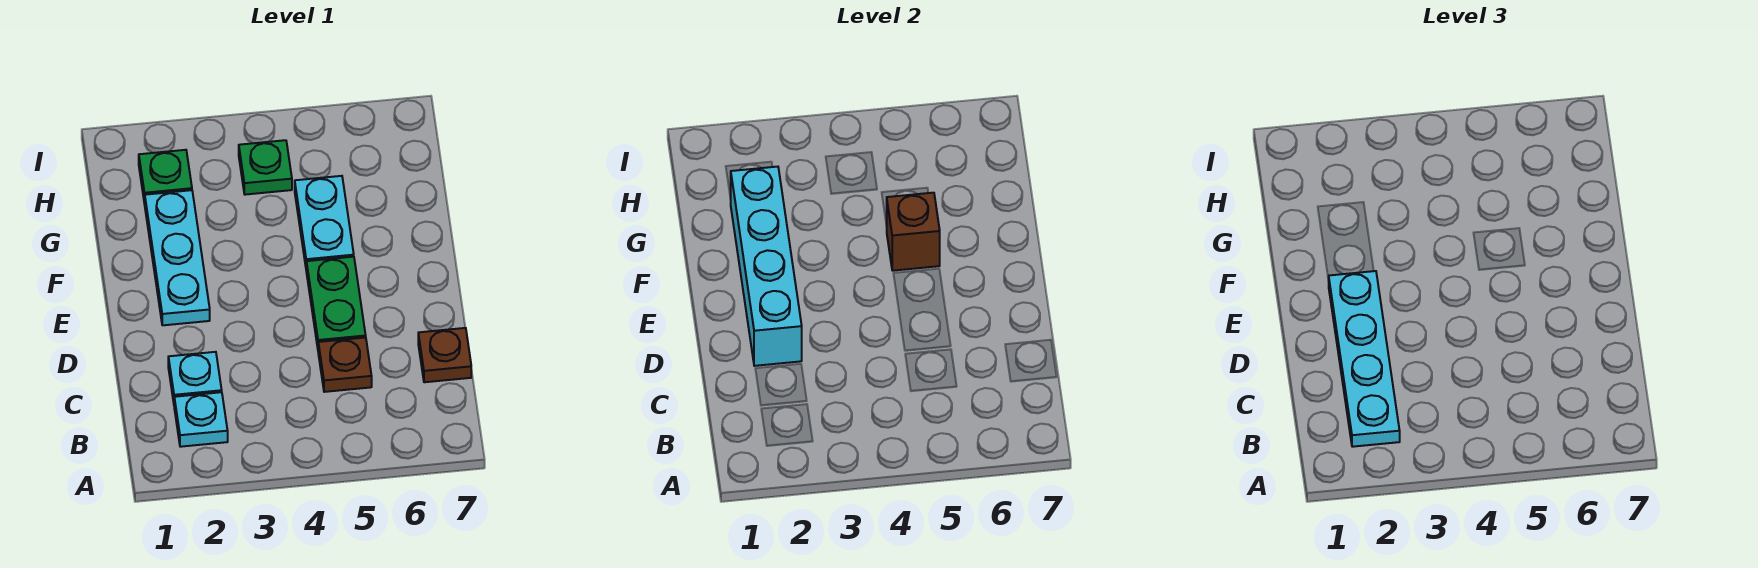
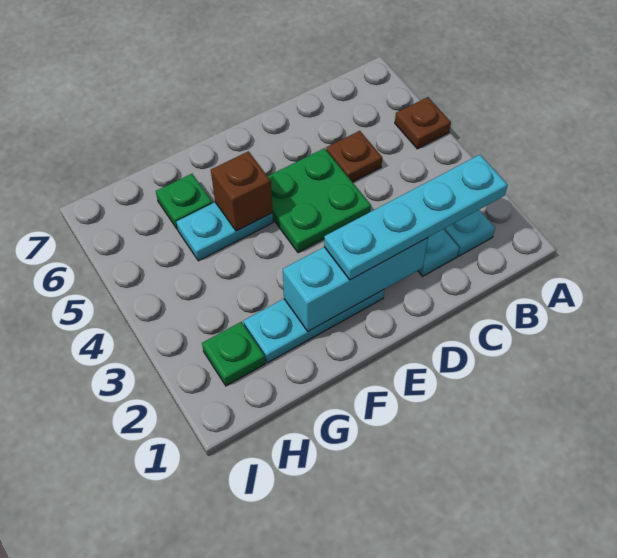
brown 1x1 plate [418,328,471,382] -> brown 1x1 plate moved to [395,97,451,149]
cyan 1x4 brick [730,167,802,366] -> cyan 1x3 brick [283,238,428,331]
green 1x2 plate [306,257,366,348] -> green 2x2 plate [268,148,371,253]
green 1x1 plate [239,140,292,195] -> green 1x1 plate moved to [156,174,212,230]

